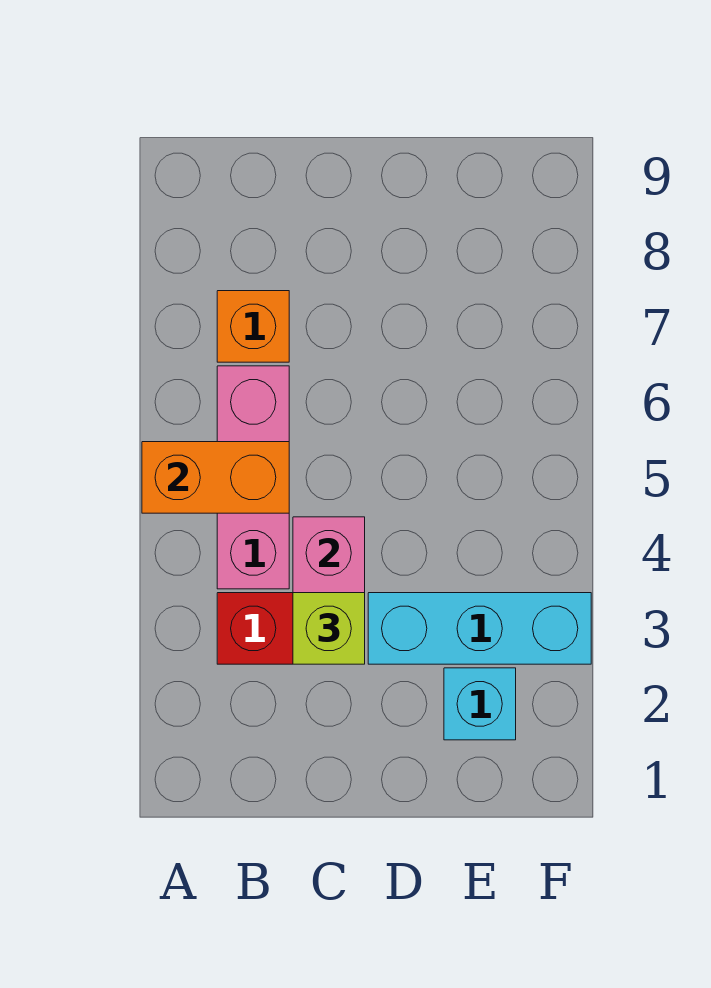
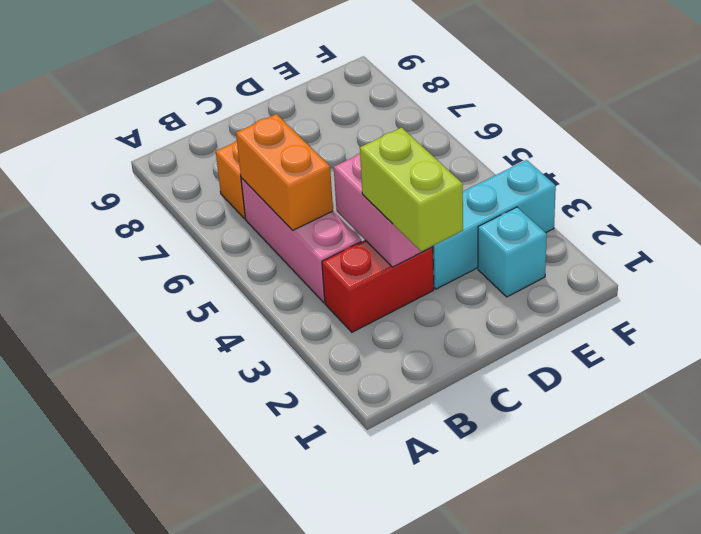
orange 1x2 brick [142,442,289,513] -> orange 1x2 brick turned to [236,114,333,230]
lime 1x1 brick [293,593,365,664] -> lime 1x2 brick [360,128,463,251]

